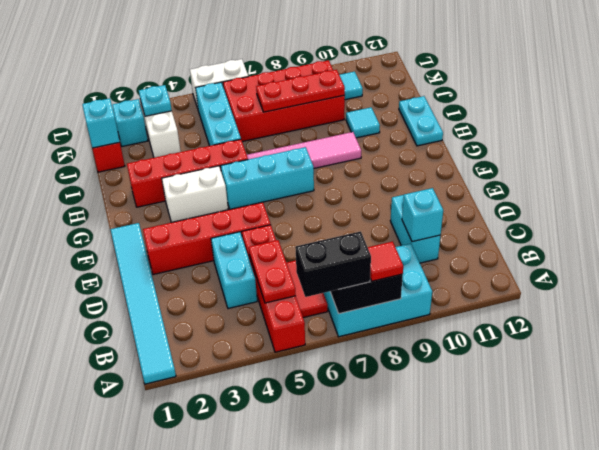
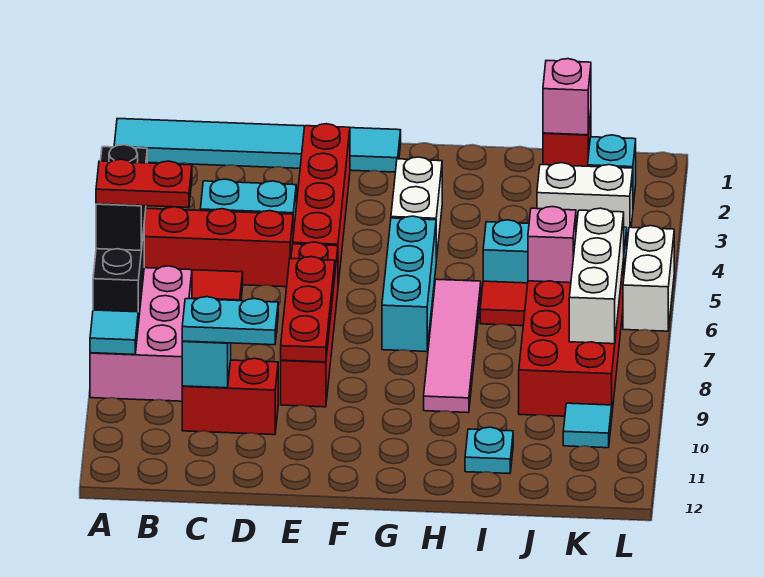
cyan 2x3 brick [324,244,432,337] -> pink 2x3 brick [90,266,192,401]
red 1x1 tile [368,241,403,281] -> red 1x1 tile moved to [480,281,528,326]
red 1x2 plate [249,240,296,303] -> red 1x2 plate moved to [96,159,192,207]
cyan 1x2 brick [390,195,441,263] -> red 1x2 brick [182,358,278,435]
red 1x4 brick [127,139,248,207] -> red 1x4 brick moved to [281,242,338,407]
cyan 1x2 plate [399,96,443,146] -> cyan 1x2 plate moved to [182,297,278,345]
cyan 1x1 tile [346,107,380,138] -> cyan 1x1 tile moved to [90,310,138,355]
cyan 1x1 brick [82,98,120,148] -> pink 1x1 brick [543,59,591,135]
none -> pink 1x1 brick [528,207,576,283]
red 1x3 plate [256,70,345,112] -> red 1x3 plate moved to [281,257,335,362]
cyan 1x1 plate [139,85,172,116] -> cyan 1x1 plate moved to [465,427,513,474]
none -> white 1x3 brick [569,208,624,344]

